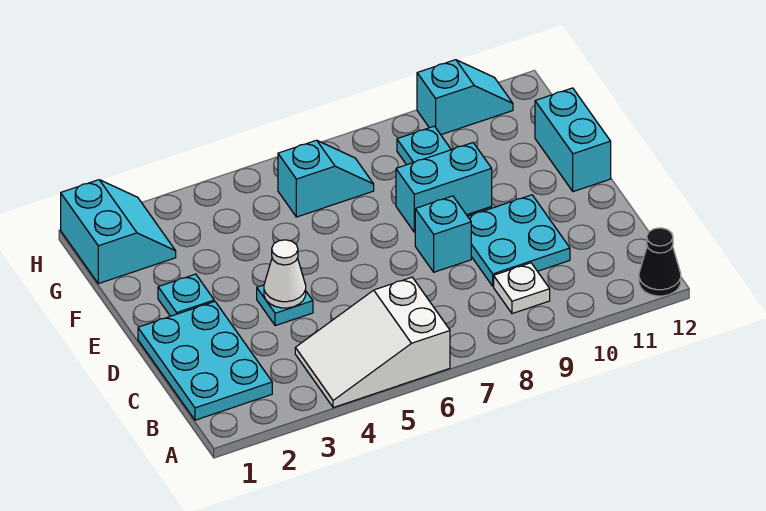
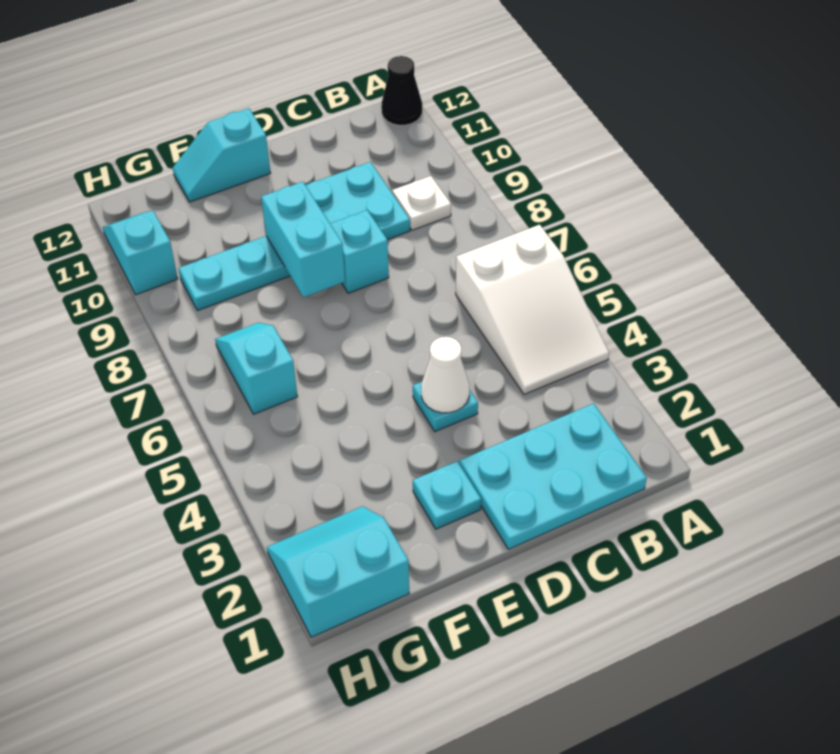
cyan 1x2 brick [535,88,611,192] -> cyan 1x2 slope [173,108,271,202]

